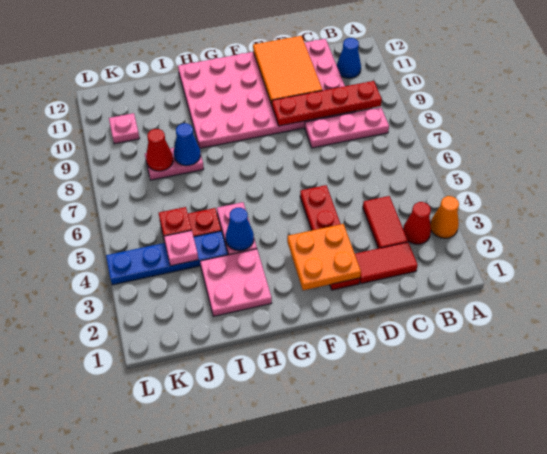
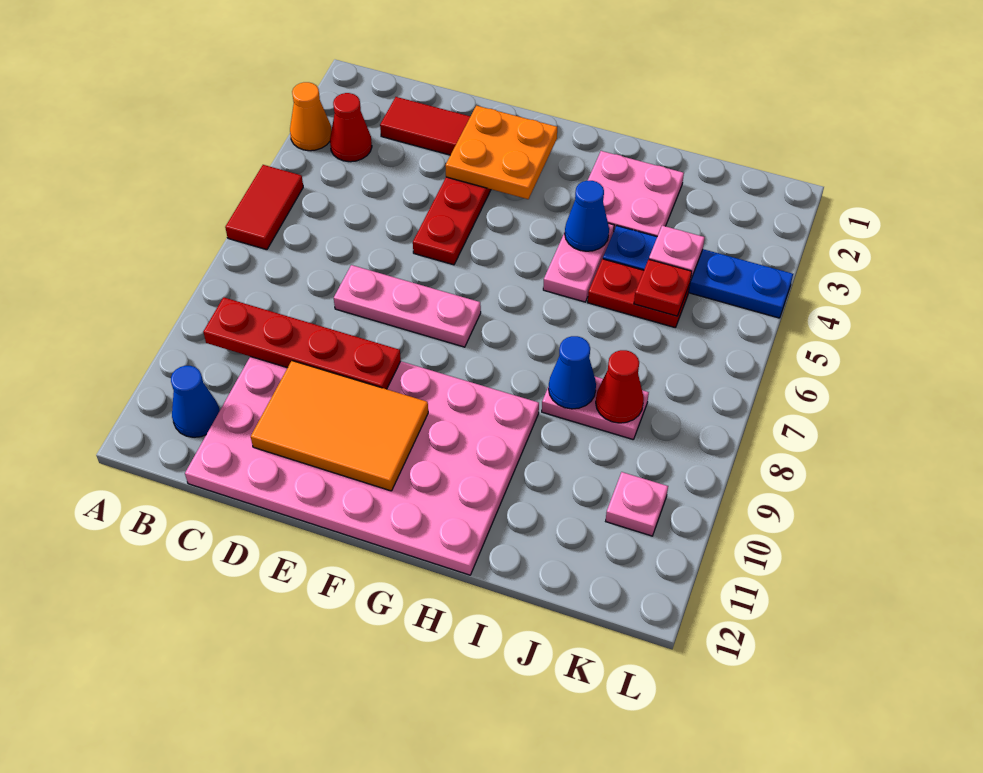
pink 1x3 plate [305,107,389,148] -> pink 1x3 plate moved to [334,265,481,347]
red 1x2 tile [363,196,408,249] -> red 1x2 tile moved to [225,165,303,250]
orange 2x3 tile [253,36,322,105] -> orange 2x3 tile turned to [251,361,428,491]

